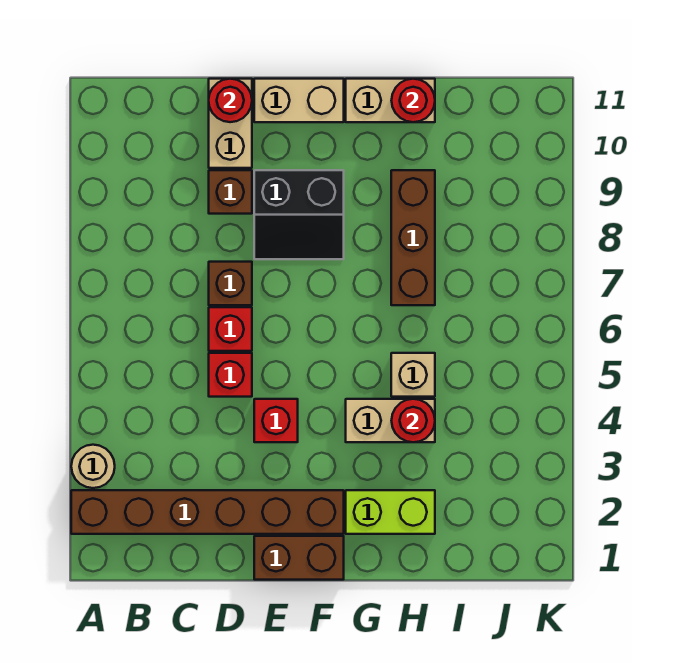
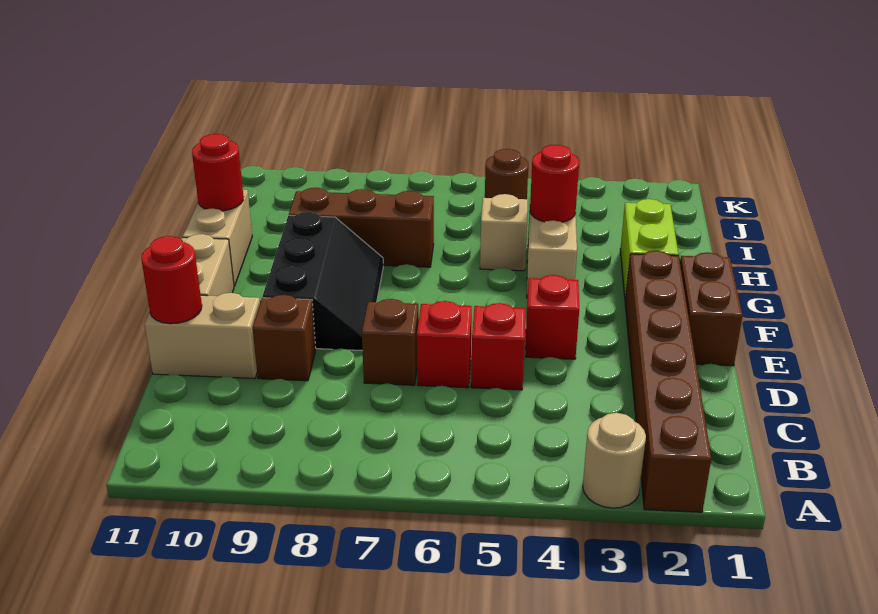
black 2x2 slope [254,170,344,259] -> black 2x3 slope [263,212,383,351]
none -> brown 1x1 round brick [485,149,528,199]

